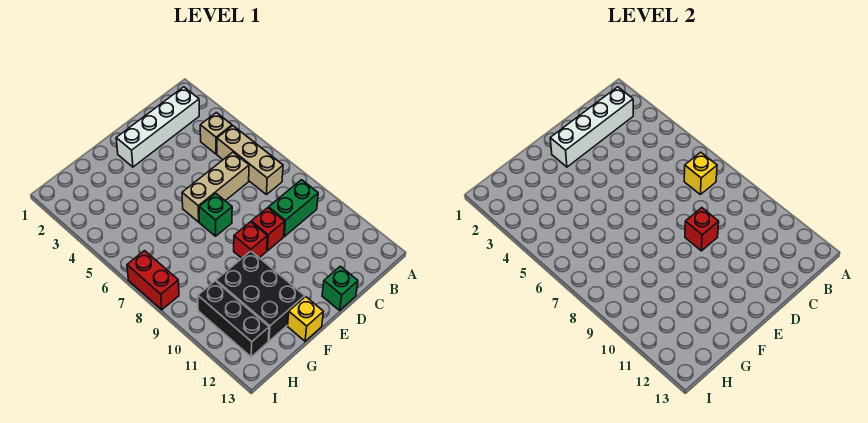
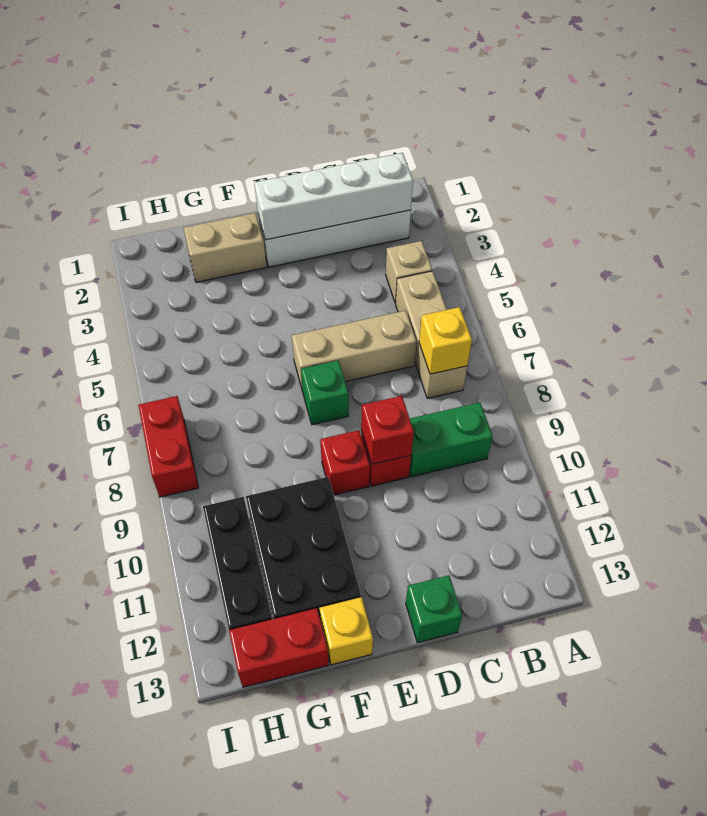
none -> tan 1x2 brick [184,213,267,282]
none -> red 1x2 brick [229,608,329,687]

